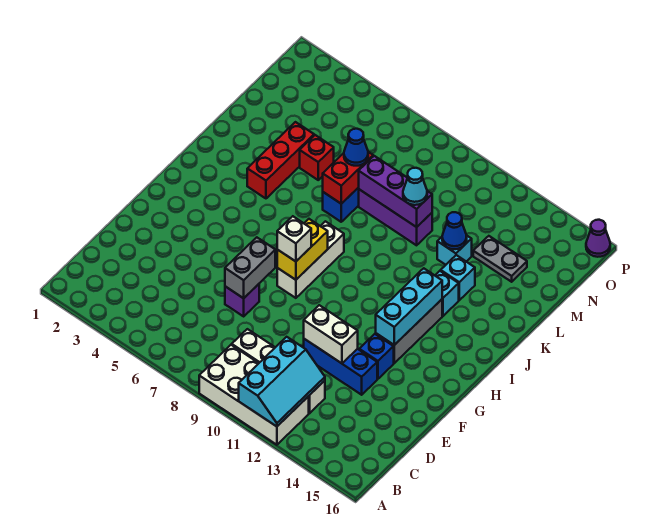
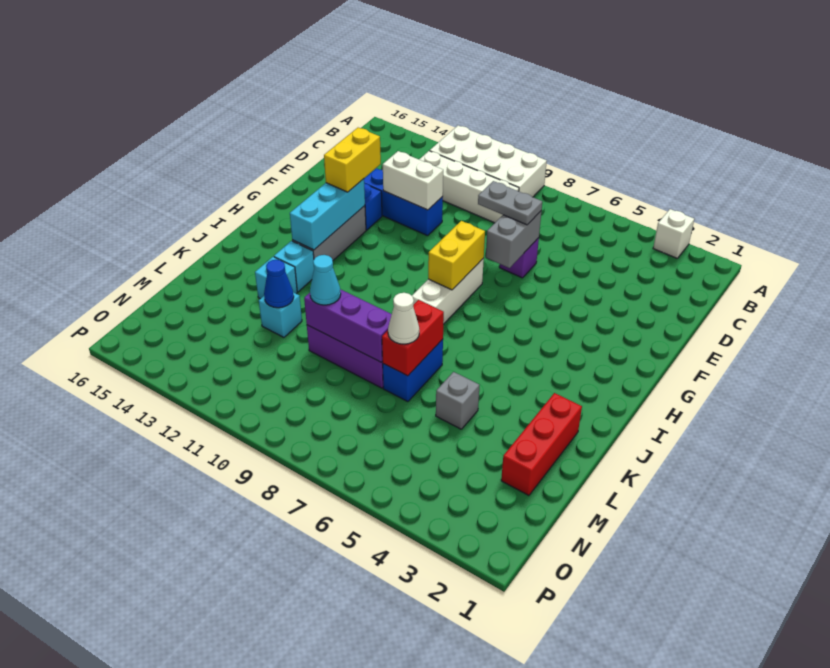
cyan 2x3 slope [239,337,325,427] -> none
none -> yellow 1x2 brick [324,128,381,192]
white 1x1 brick [277,216,311,261] -> white 1x1 brick moved to [653,209,694,258]
red 1x3 brick [247,122,314,198] -> red 1x3 brick moved to [501,393,582,495]
red 1x1 brick [300,135,334,180] -> grey 1x1 brick [436,372,479,429]
blue 1x1 cone [344,129,368,166] -> white 1x1 cone [388,293,419,344]
grey 1x2 plate [473,236,527,282] -> grey 1x2 plate moved to [478,181,542,225]
purple 1x1 cone [586,220,610,257] -> none

